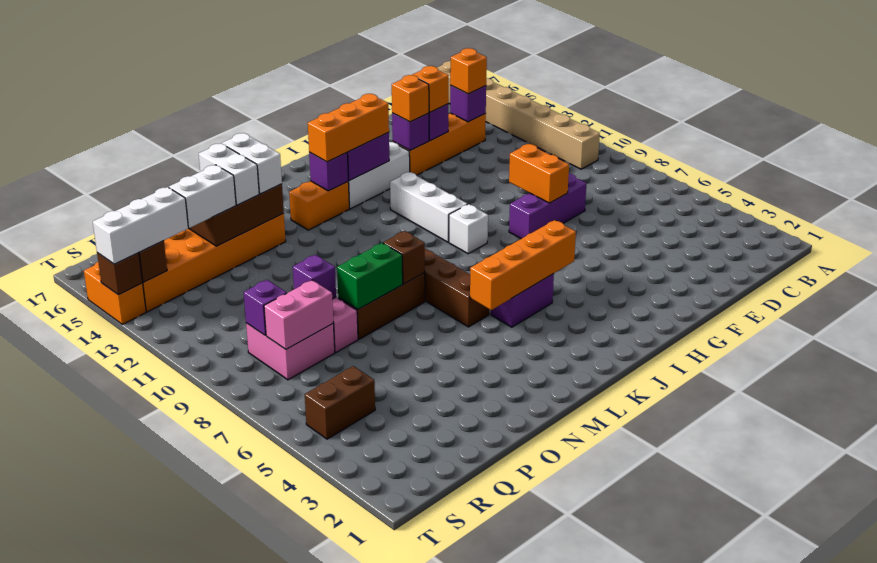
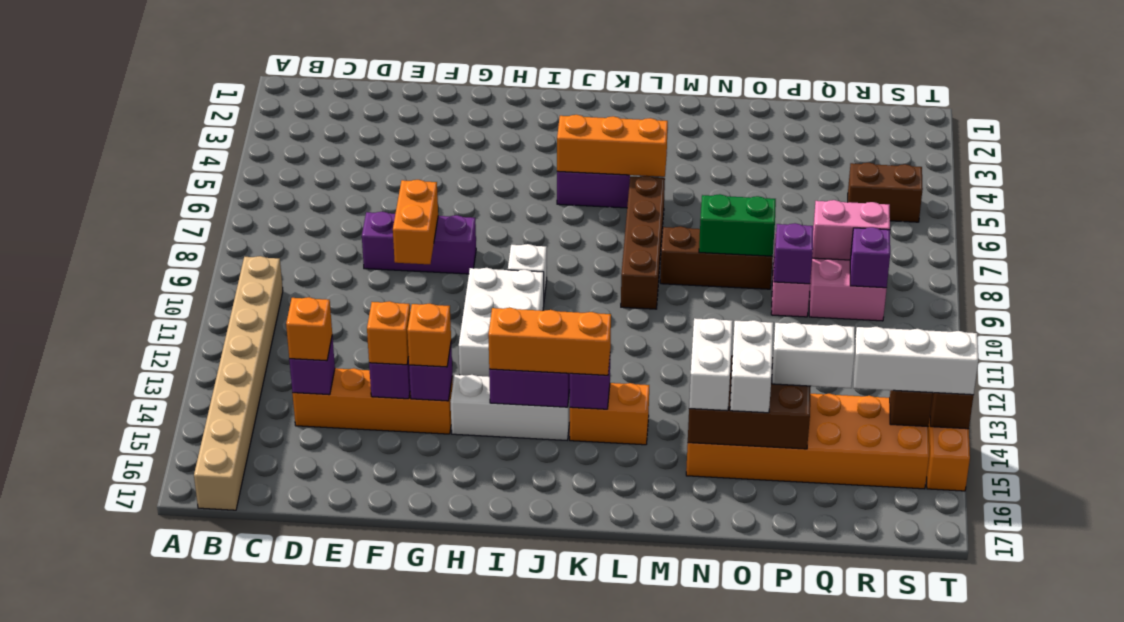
orange 1x4 brick [470,220,576,310] -> orange 1x3 brick [557,115,668,177]
white 1x3 brick [390,172,467,242] -> white 2x3 brick [459,268,544,377]
brown 1x1 brick [383,231,425,284] -> none

